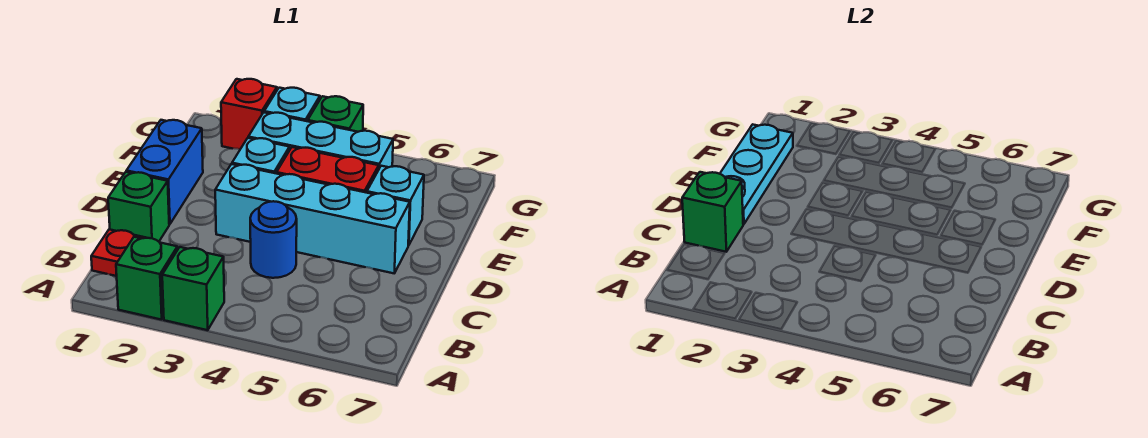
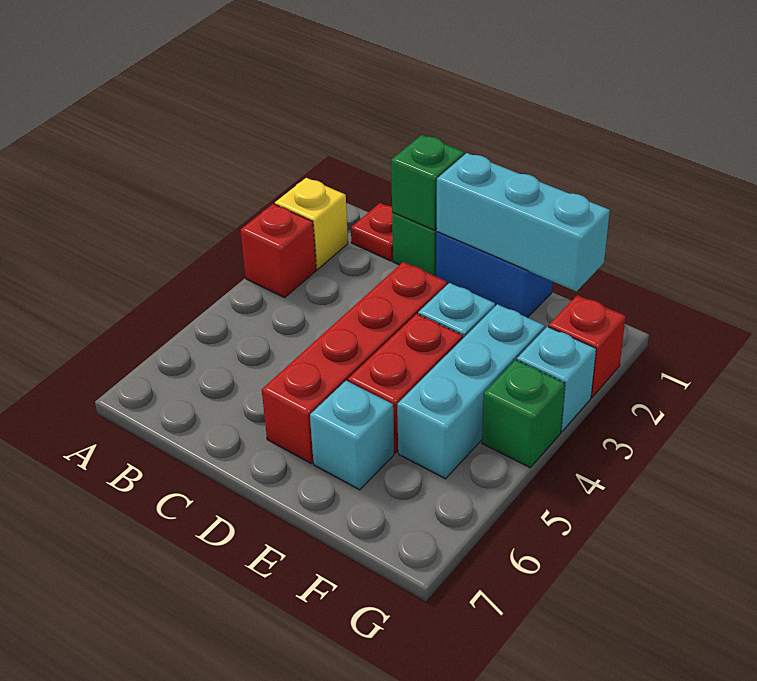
green 1x1 brick [116,237,177,320] -> yellow 1x1 brick [275,178,348,269]
green 1x1 brick [162,247,224,330] -> red 1x1 brick [240,204,316,298]
blue 1x1 round brick [250,201,297,278] -> none
cyan 1x3 plate [720,124,793,224] -> cyan 1x3 brick [437,153,610,292]
cyan 1x4 brick [215,164,410,273] -> red 1x4 brick [262,262,447,463]

